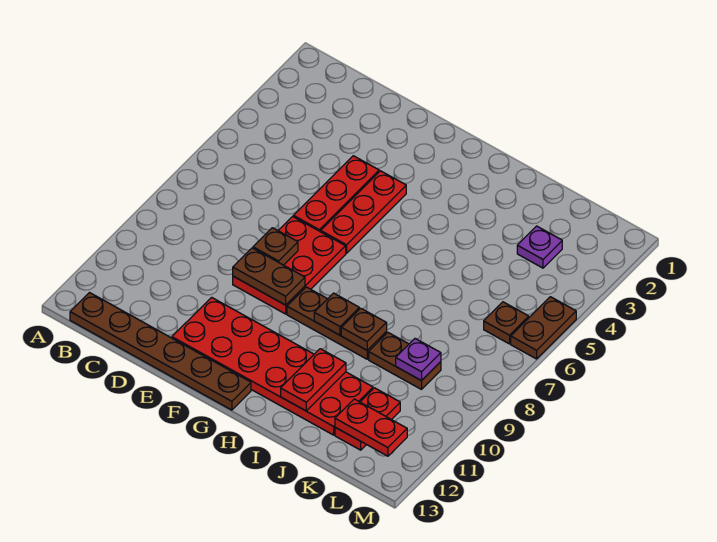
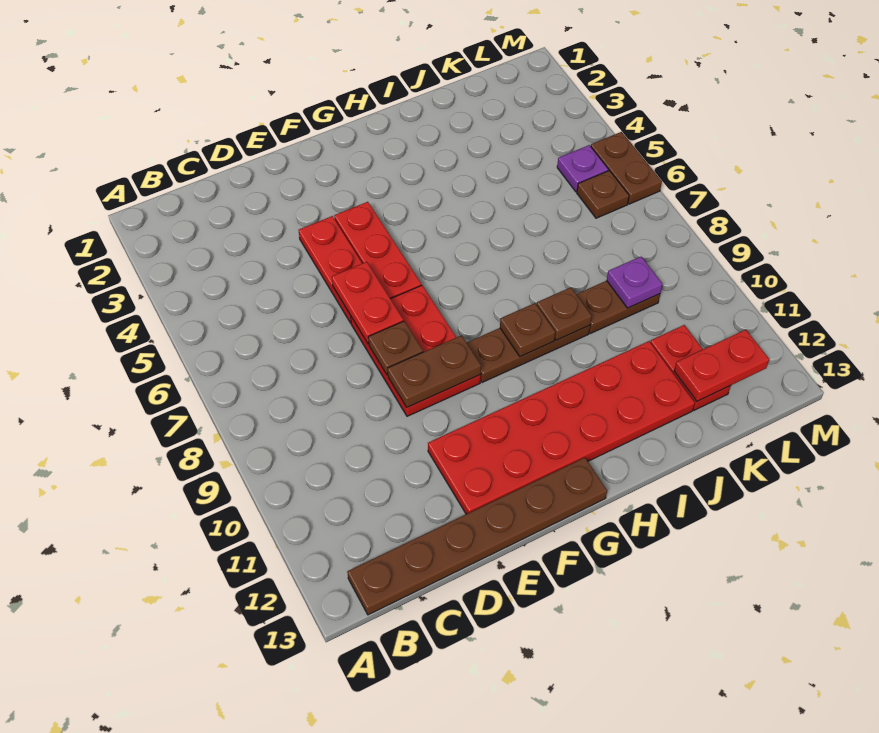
red 1x2 plate [281,349,346,411] -> red 1x2 plate moved to [332,262,403,344]
purple 1x1 plate [517,226,562,268] -> purple 1x1 plate moved to [557,145,608,192]

